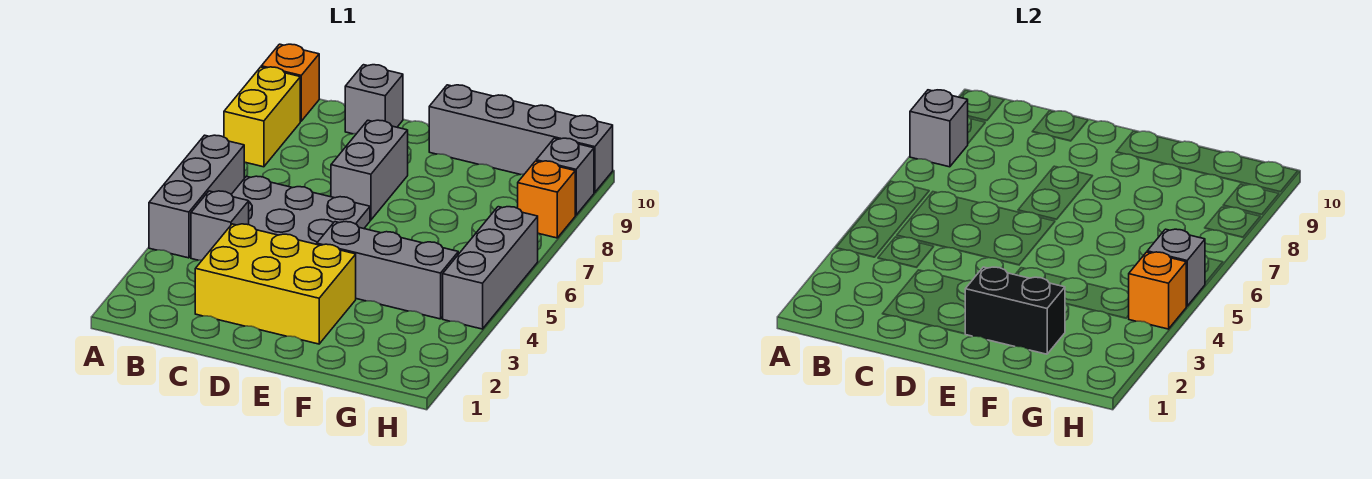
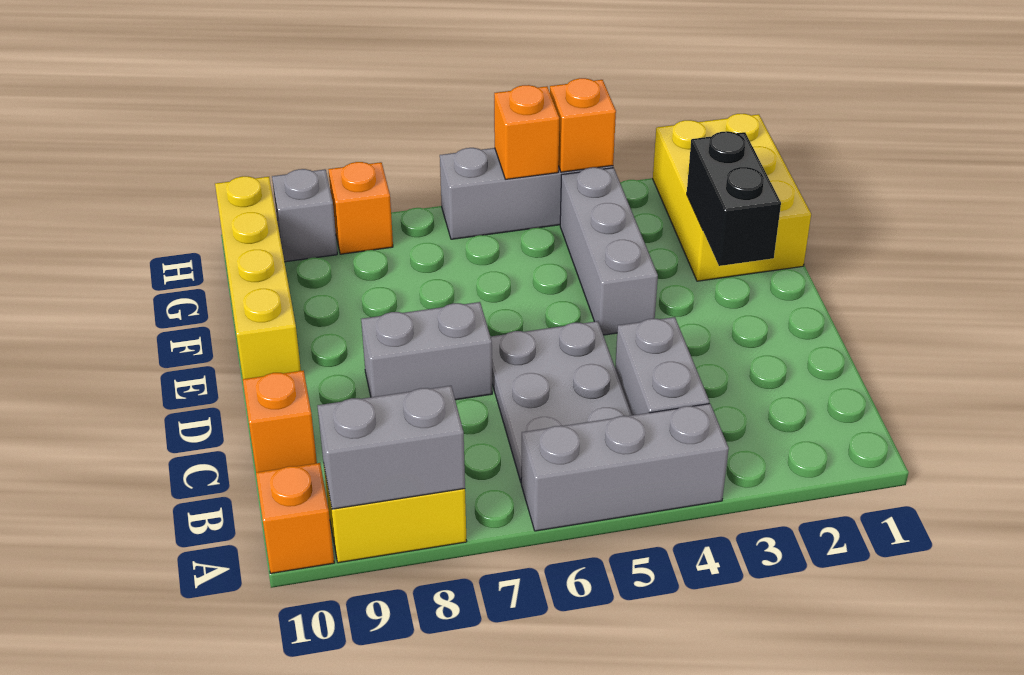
grey 1x1 brick [910,90,968,167] -> grey 1x2 brick [317,386,465,509]
grey 1x1 brick [191,191,249,260] -> grey 1x2 brick [615,317,710,415]
yellow 2x3 brick [195,224,356,344] -> yellow 2x3 brick moved to [653,114,811,281]
grey 1x1 brick [345,65,403,134] -> orange 1x1 brick [243,371,317,472]
grey 1x4 brick [429,85,613,192] -> yellow 1x4 brick [215,176,301,379]
grey 1x1 brick [1147,229,1205,306] -> orange 1x1 brick [494,85,559,179]

